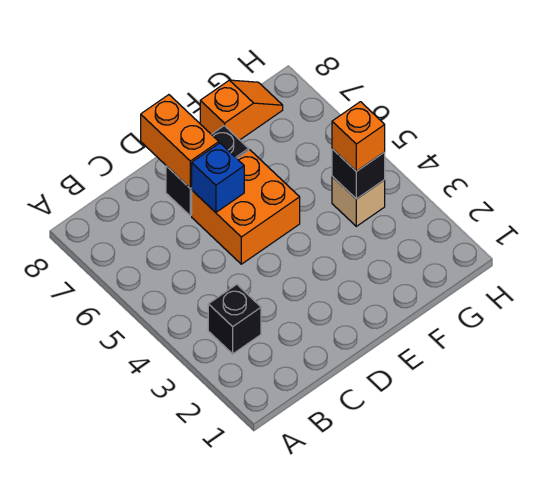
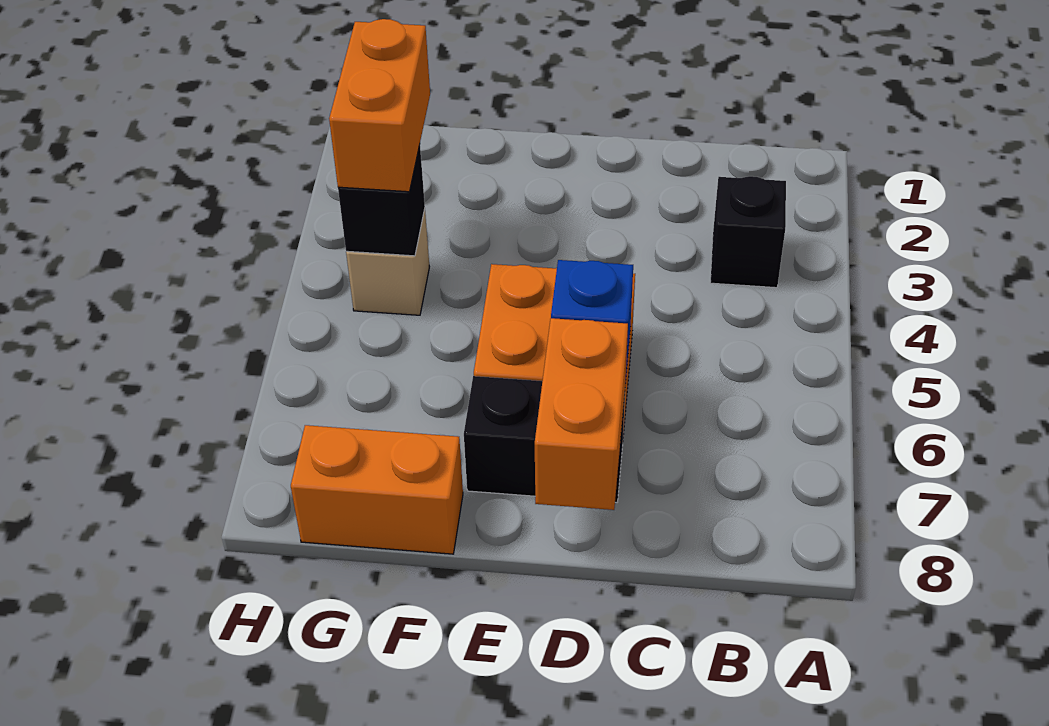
orange 1x2 slope [200,80,283,140] -> orange 1x2 brick [291,425,463,554]
orange 1x1 brick [332,102,385,171] -> orange 1x2 brick [329,19,430,192]

